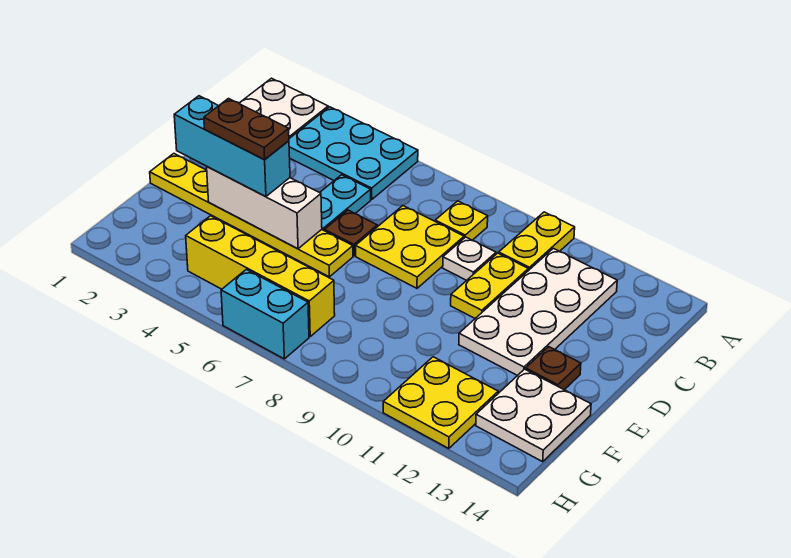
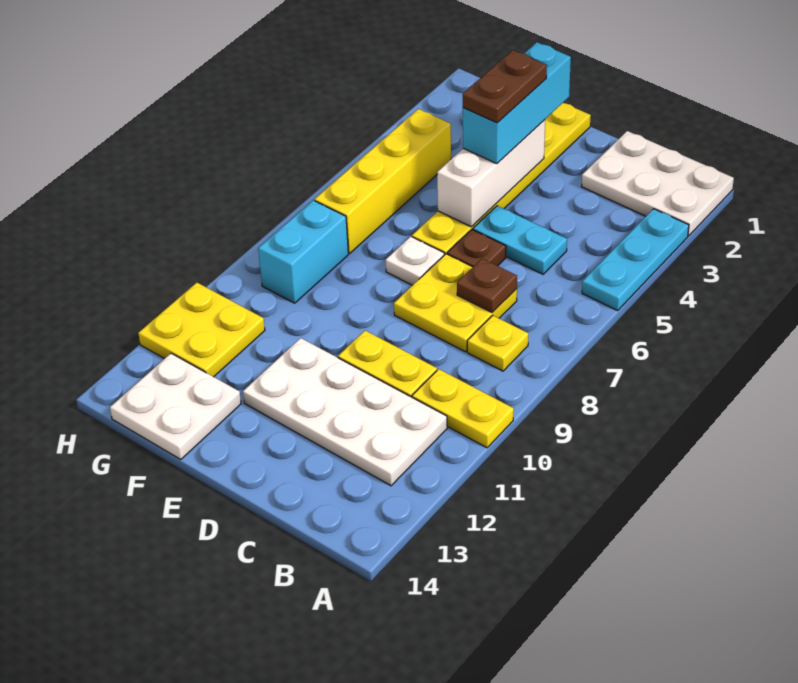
cyan 2x3 plate [289,107,418,200] -> cyan 1x3 plate [582,209,689,311]
white 1x1 plate [443,237,496,280] -> white 1x1 plate moved to [385,236,444,285]
brown 1x1 plate [526,347,581,390] -> brown 1x1 plate moved to [457,259,517,312]
cyan 1x2 brick [221,269,309,359] -> cyan 1x2 brick moved to [258,200,348,303]

